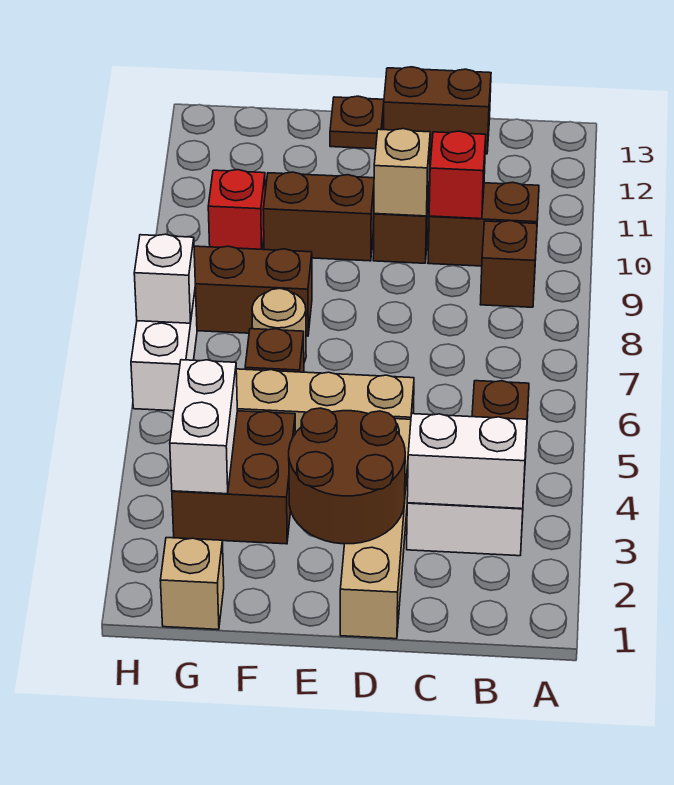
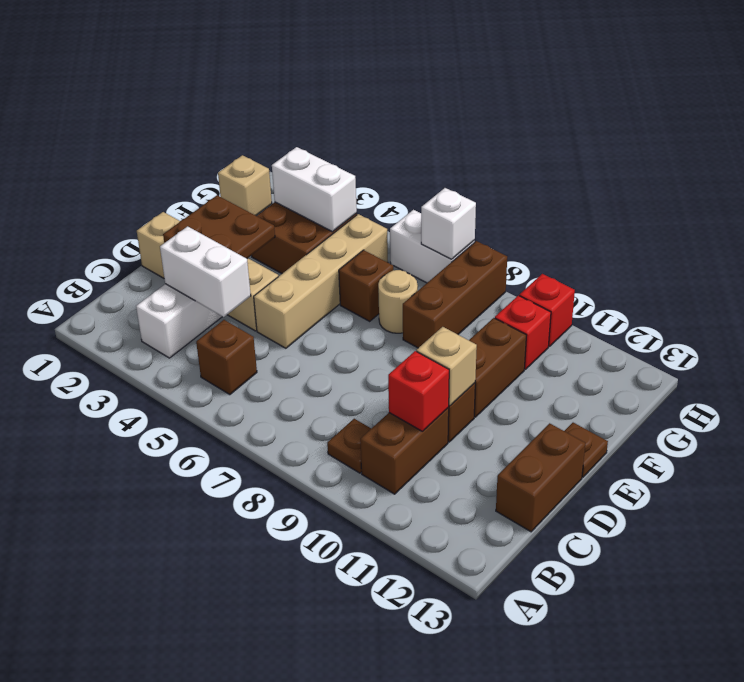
white 1x2 brick [407,414,527,509] -> white 1x2 brick turned to [160,226,251,317]
brown 1x1 brick [480,221,537,307] -> brown 1x1 plate [327,419,371,473]
brown 2x2 round brick [289,408,405,544] -> brown 2x2 plate [163,195,275,259]
none -> red 1x1 brick [519,274,575,346]

